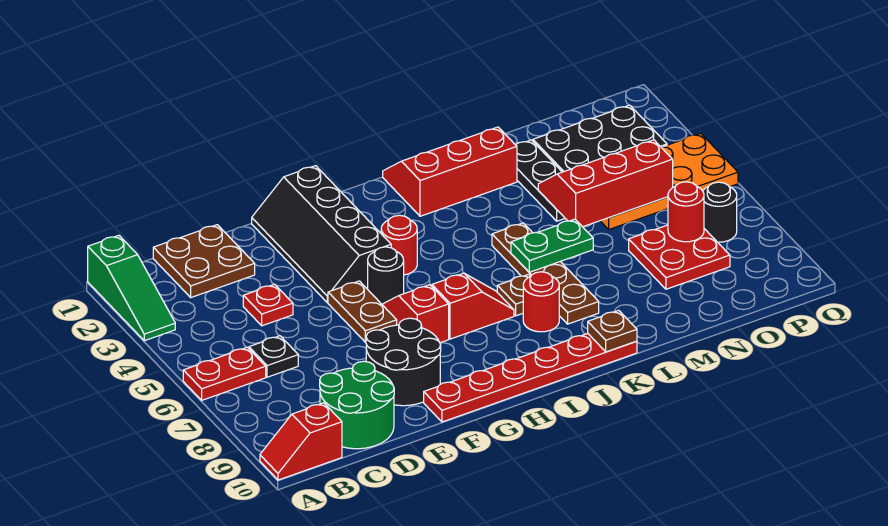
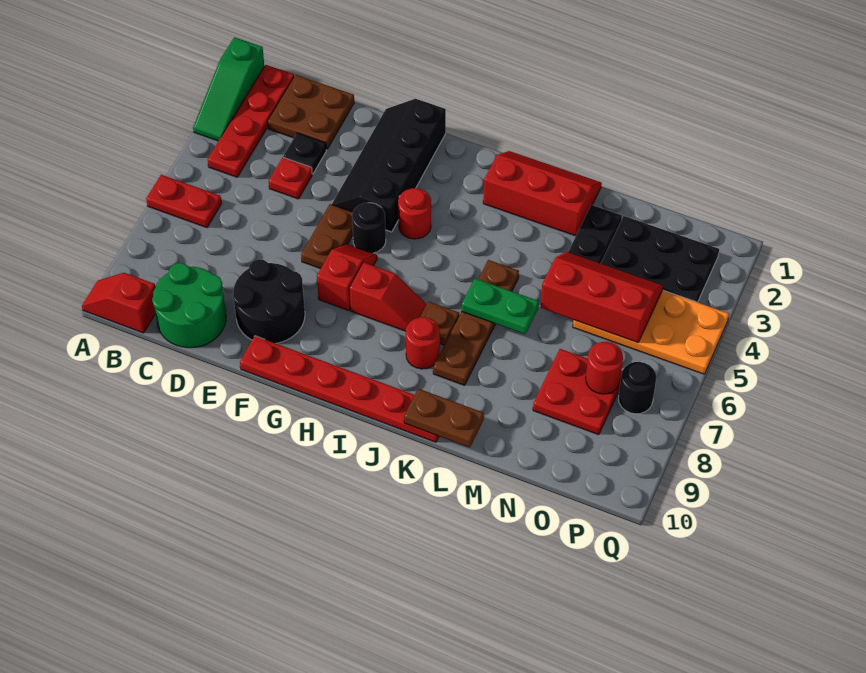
none -> red 1x4 plate [208,65,294,177]
black 1x1 plate [249,336,298,377] -> black 1x1 plate moved to [283,133,327,174]
brown 1x1 plate [588,310,637,352] -> brown 1x2 plate [404,389,484,447]

